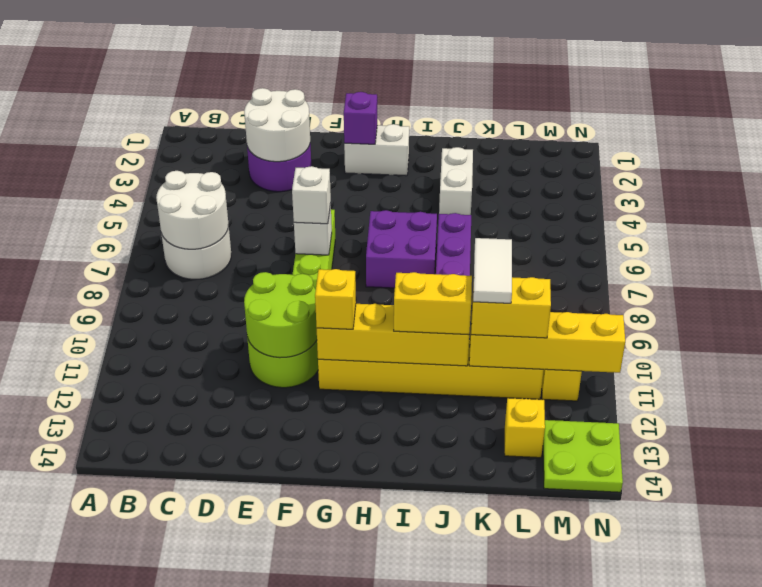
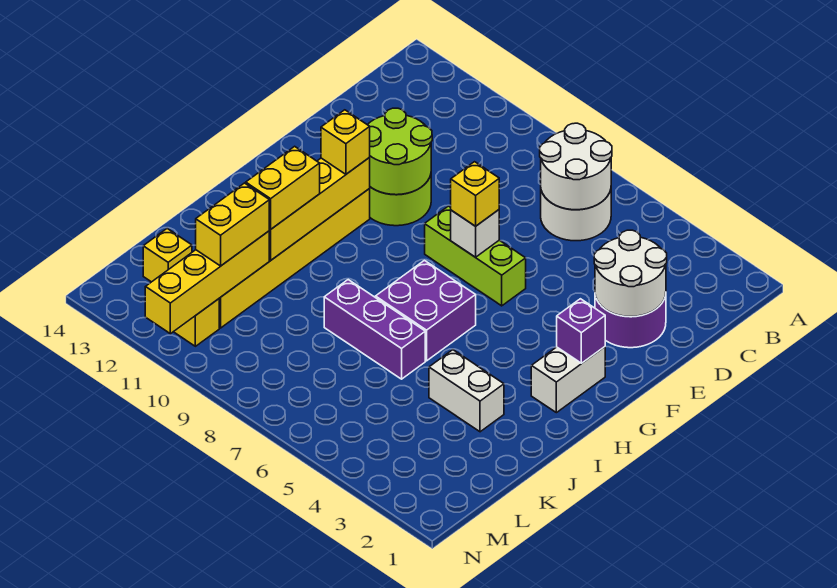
white 1x1 brick [292,166,331,224] -> yellow 1x1 brick [451,162,499,226]
white 1x2 tile [473,238,512,303] -> none
lime 2x2 plate [543,420,623,492] -> none

